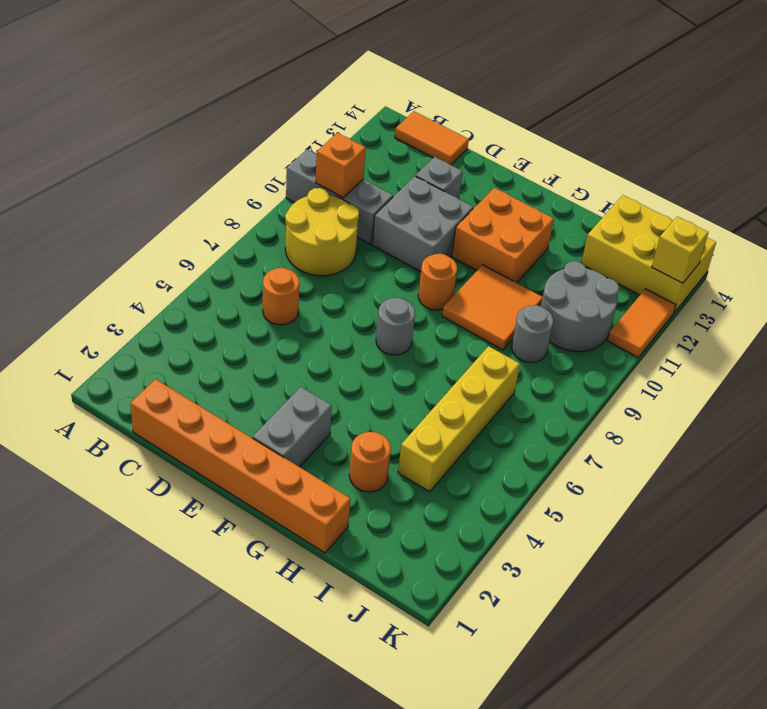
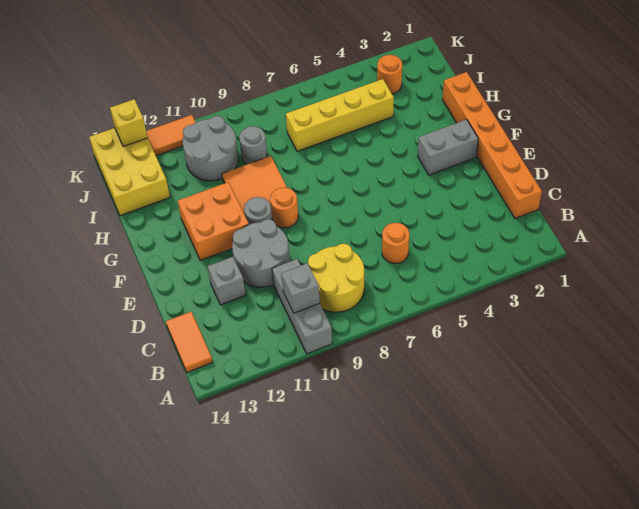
orange 1x1 brick [316,133,366,198] -> grey 1x1 brick [281,263,320,313]
grey 2x2 brick [372,176,473,272] -> grey 2x2 round brick [232,219,290,287]
grey 1x1 round brick [376,298,415,355] -> grey 1x1 round brick moved to [244,197,272,224]
orange 1x1 round brick [349,432,391,492] -> orange 1x1 round brick moved to [377,55,402,94]

